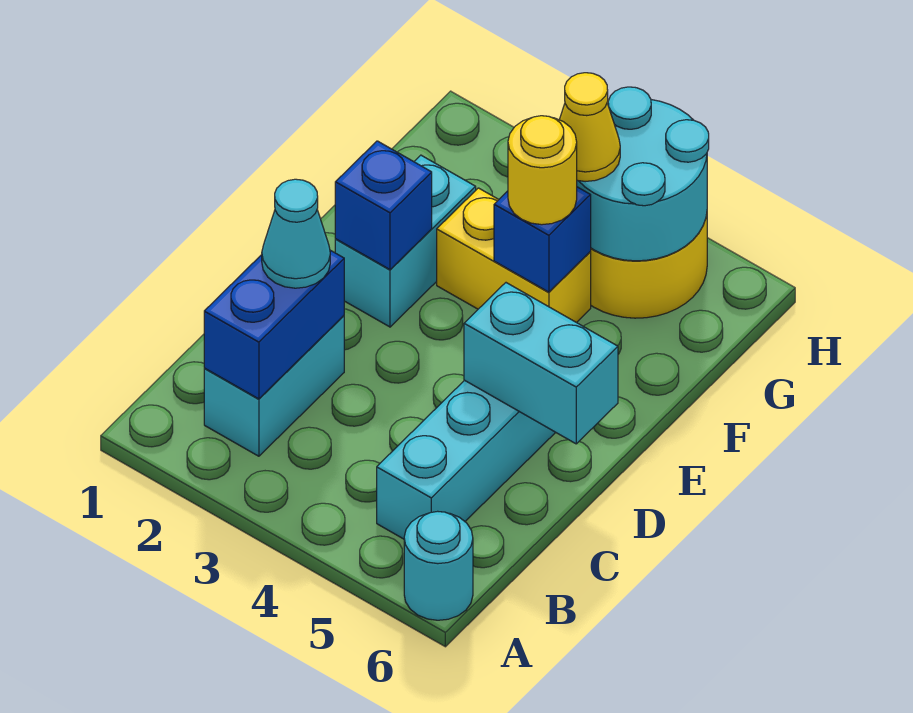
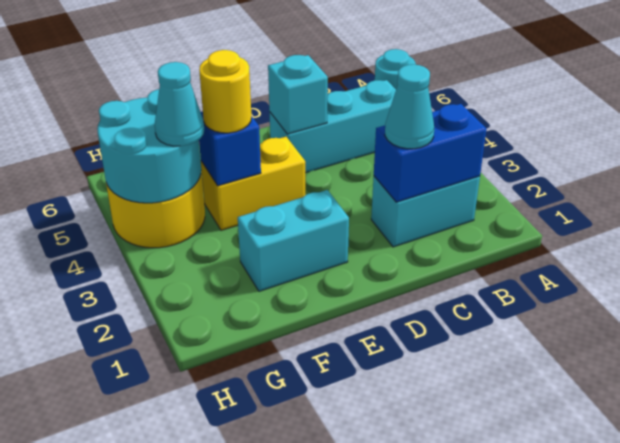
cyan 1x2 brick [464,283,618,444] -> cyan 1x1 brick [268,55,328,134]
blue 1x1 brick [335,141,432,269] -> none
yellow 1x2 brick [437,188,591,322] -> yellow 1x2 brick turned to [201,137,305,230]
yellow 1x1 cone [559,73,620,182] -> cyan 1x1 cone [155,62,204,146]

